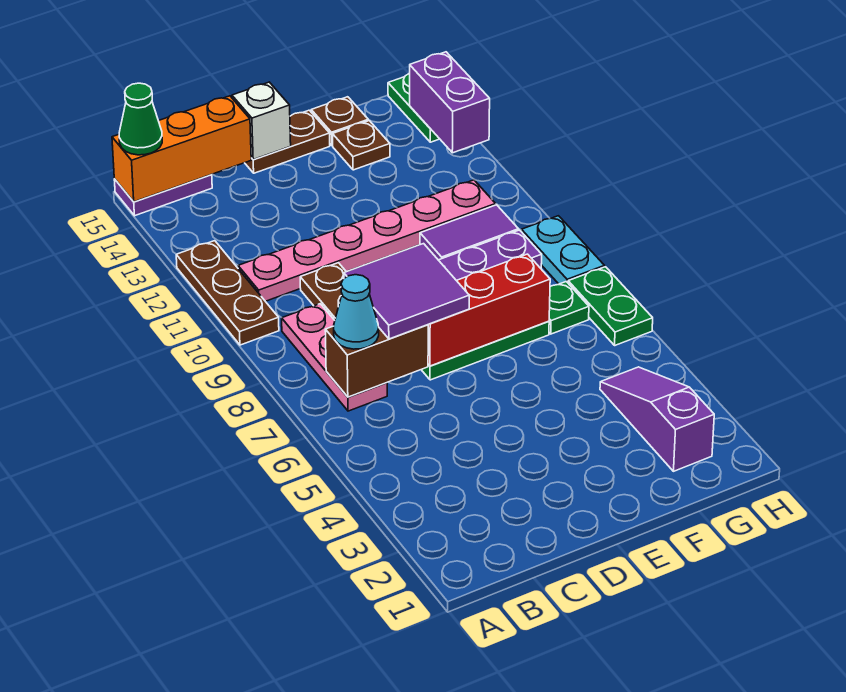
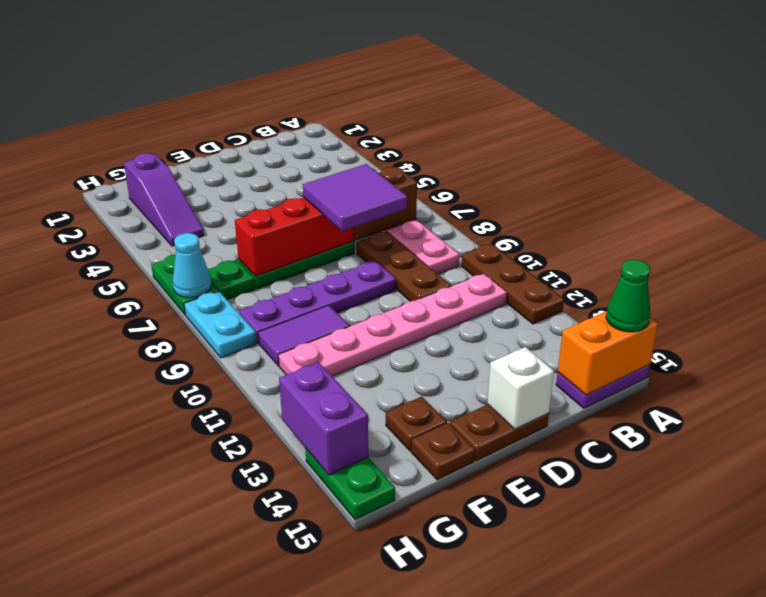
orange 1x3 brick [112,96,251,202] -> orange 1x2 brick [558,311,658,395]
cyan 1x1 cone [334,275,379,349] -> cyan 1x1 cone moved to [173,233,211,298]

